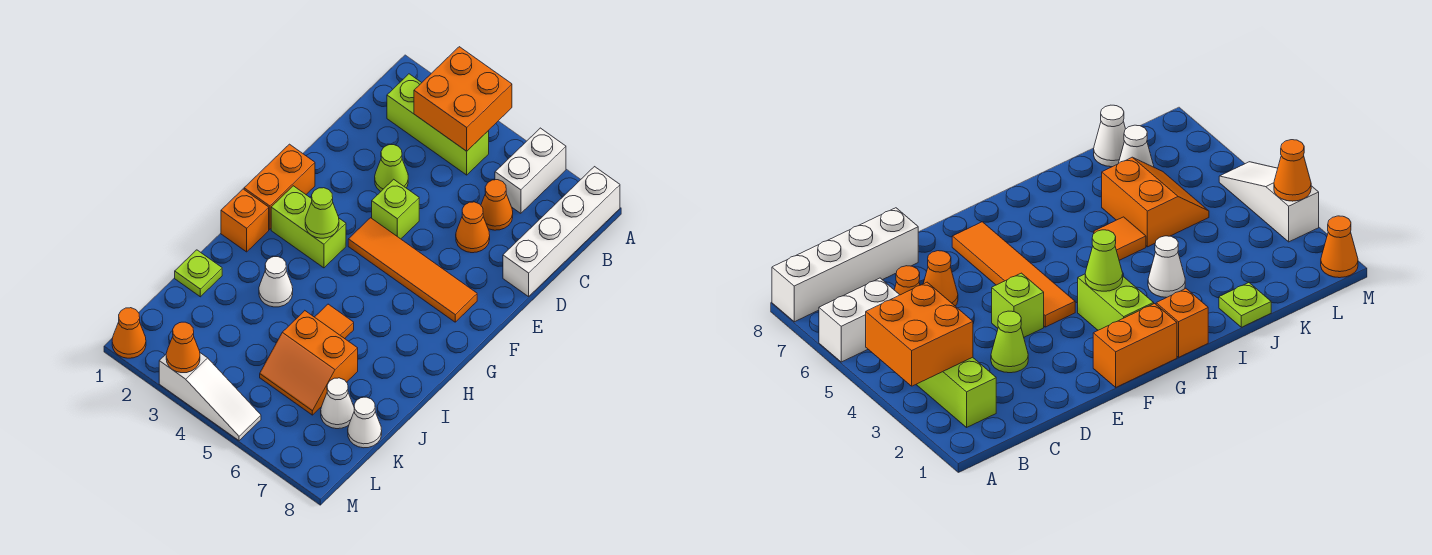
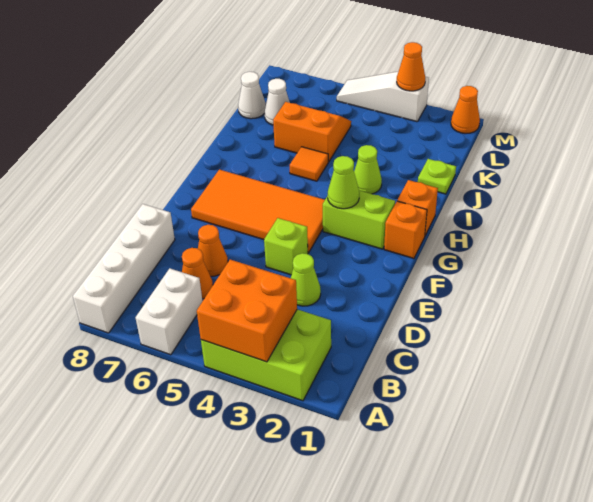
lime 1x3 brick [387,74,489,175] -> lime 2x3 brick [201,309,331,401]
orange 1x2 brick [244,144,315,229] -> orange 1x1 brick [384,201,427,259]
orange 1x4 tile [348,218,477,322] -> orange 2x4 tile [191,169,325,253]
white 1x1 cone [259,257,293,307] -> lime 1x1 cone [354,145,382,194]

